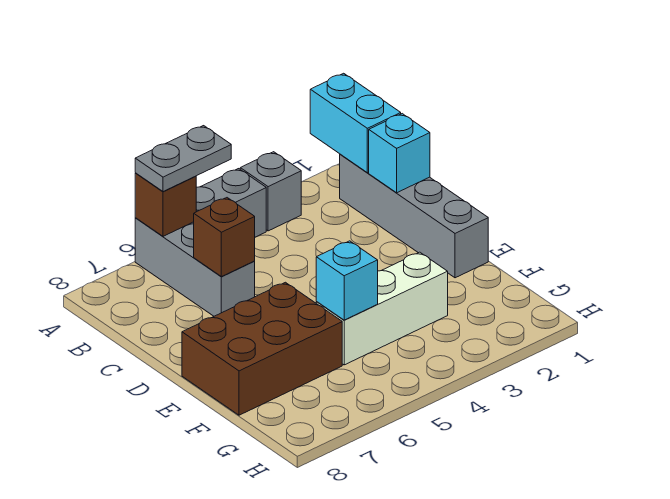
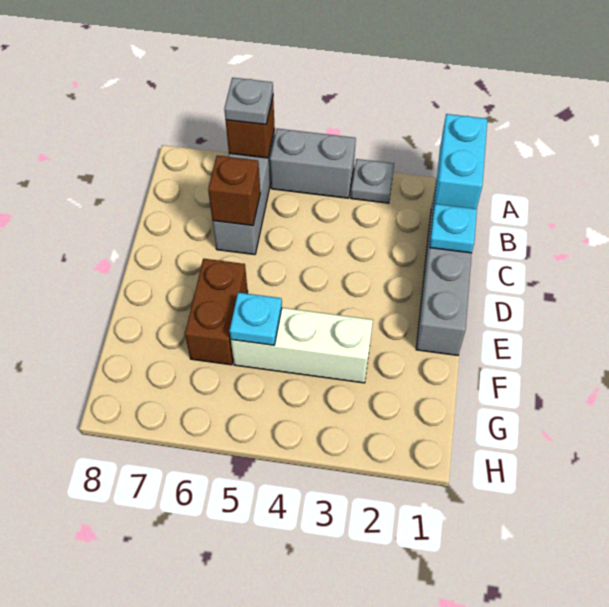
grey 1x1 brick [240,152,301,231] -> grey 1x1 plate [351,159,394,203]
grey 1x2 plate [135,126,231,192] -> grey 1x1 plate [224,78,273,125]
cyan 1x1 brick [369,114,430,193] -> cyan 1x1 plate [430,204,477,253]
brown 2x3 brick [182,282,342,415] -> brown 1x2 brick [185,259,248,365]
cyan 1x1 brick [316,241,378,320] -> cyan 1x1 plate [230,293,282,345]

